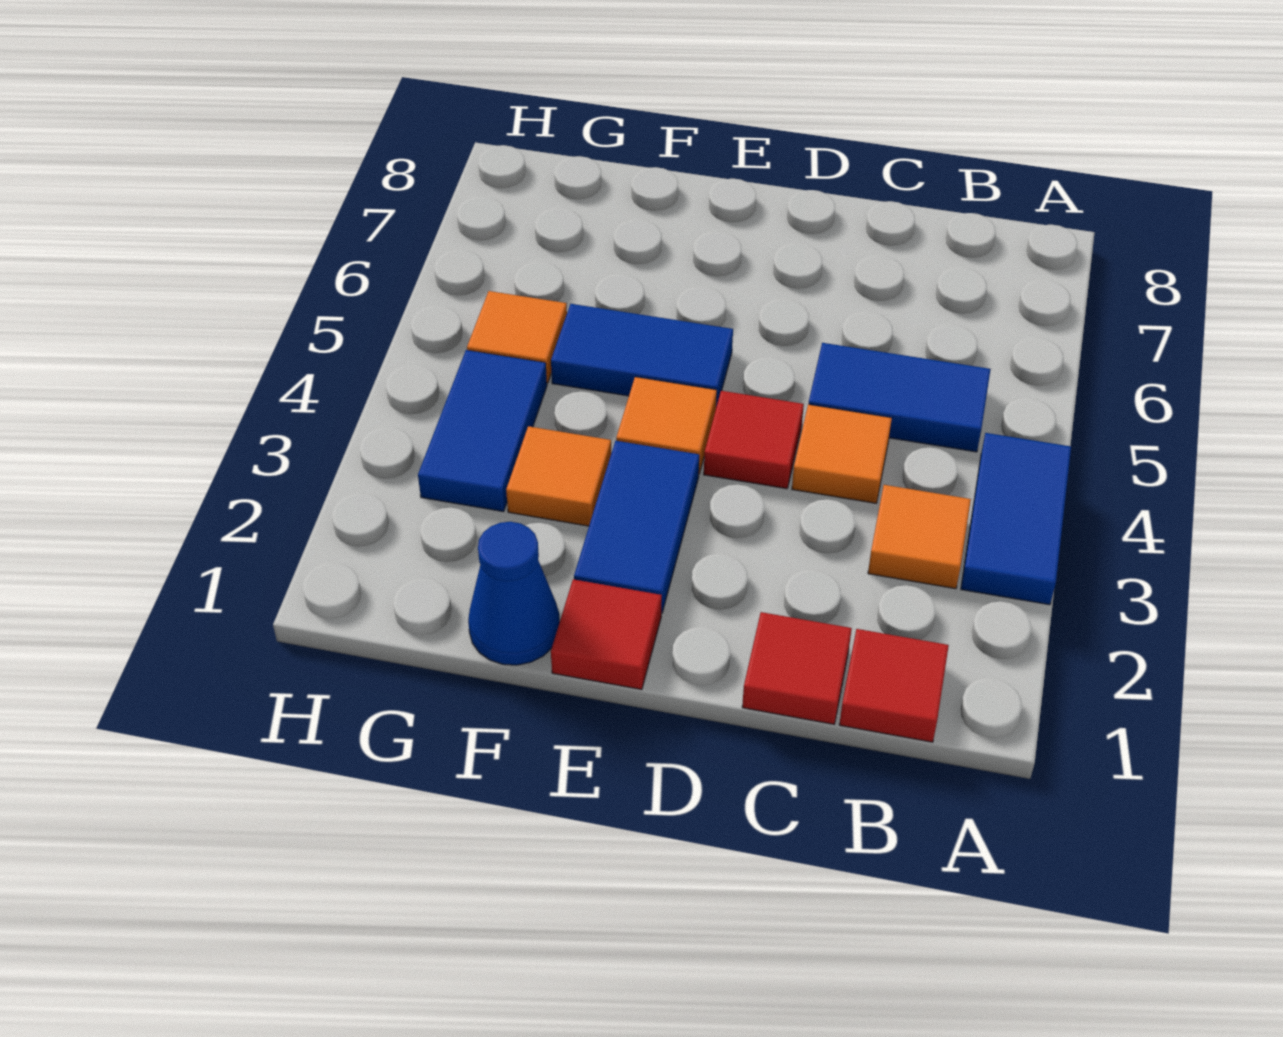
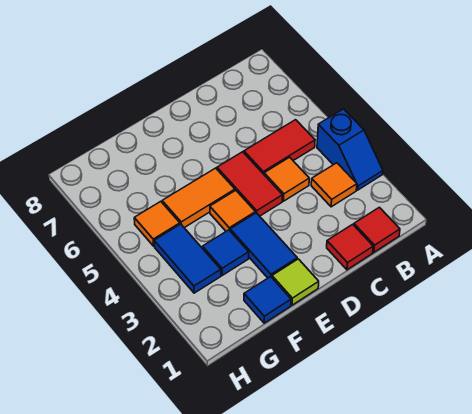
blue 1x2 tile [961,433,1071,605] -> blue 1x2 slope [317,109,383,190]
blue 1x2 tile [808,343,991,452] -> red 1x2 tile [244,120,315,174]
red 1x1 tile [704,391,804,489] -> red 1x2 tile [217,152,283,216]
red 1x1 tile [551,579,662,690] -> lime 1x1 tile [272,259,319,305]
blue 1x2 tile [551,304,733,407] -> orange 1x2 tile [162,168,235,228]
blue 1x1 cone [468,522,560,665] -> blue 1x1 tile [244,277,291,323]
orange 1x1 tile [506,426,611,526] -> blue 1x1 tile [203,230,249,275]

